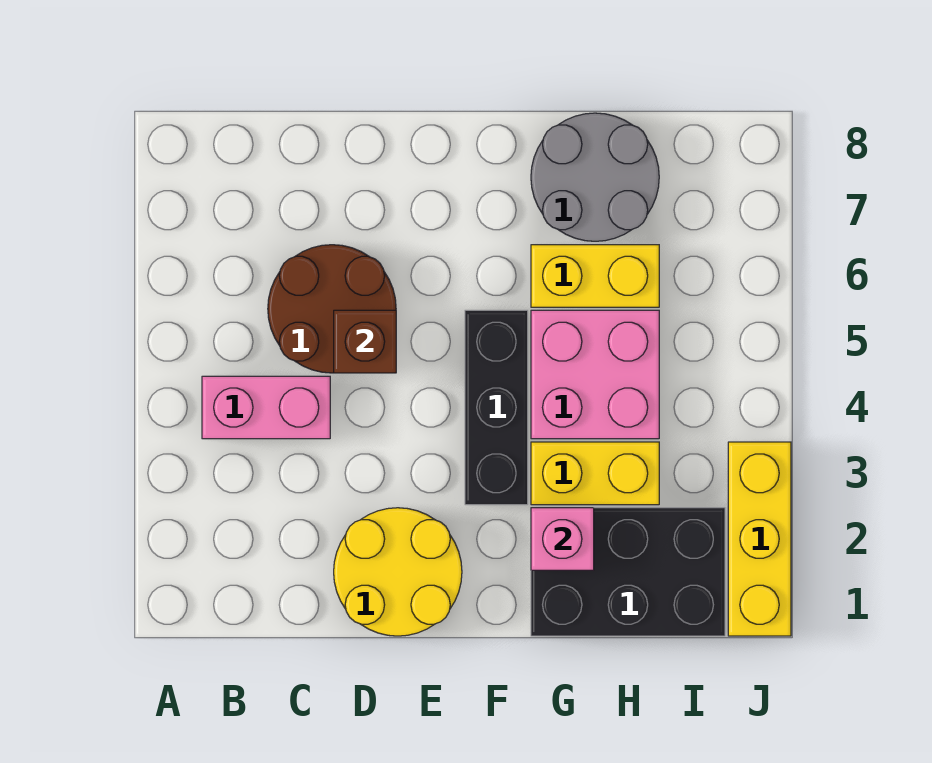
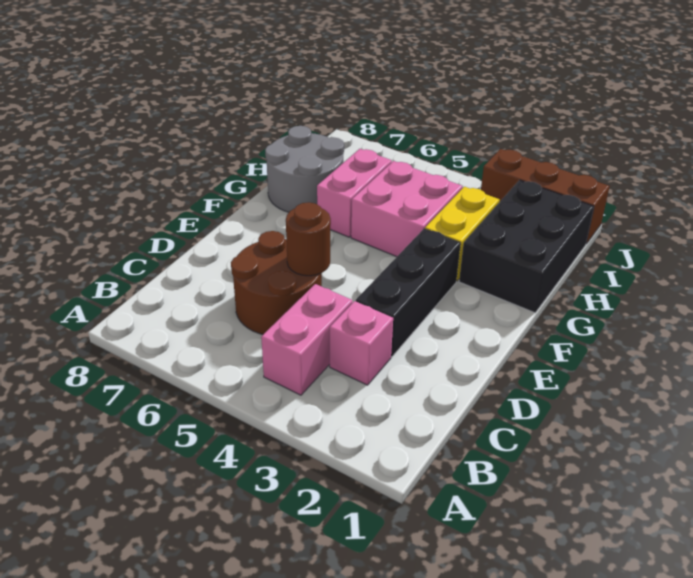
yellow 2x2 round brick [334,508,462,636] -> none
brown 1x1 brick [334,310,396,373] -> brown 1x1 round brick [286,202,331,276]
black 1x3 brick [465,310,528,505] -> black 1x3 brick turned to [356,229,461,357]
pink 1x1 brick [531,508,594,570] -> pink 1x1 brick moved to [330,301,393,385]
yellow 1x2 brick [531,245,659,307] -> pink 1x2 brick [317,149,392,237]
yellow 1x3 brick [728,442,791,636] -> brown 1x3 brick [481,149,610,244]

